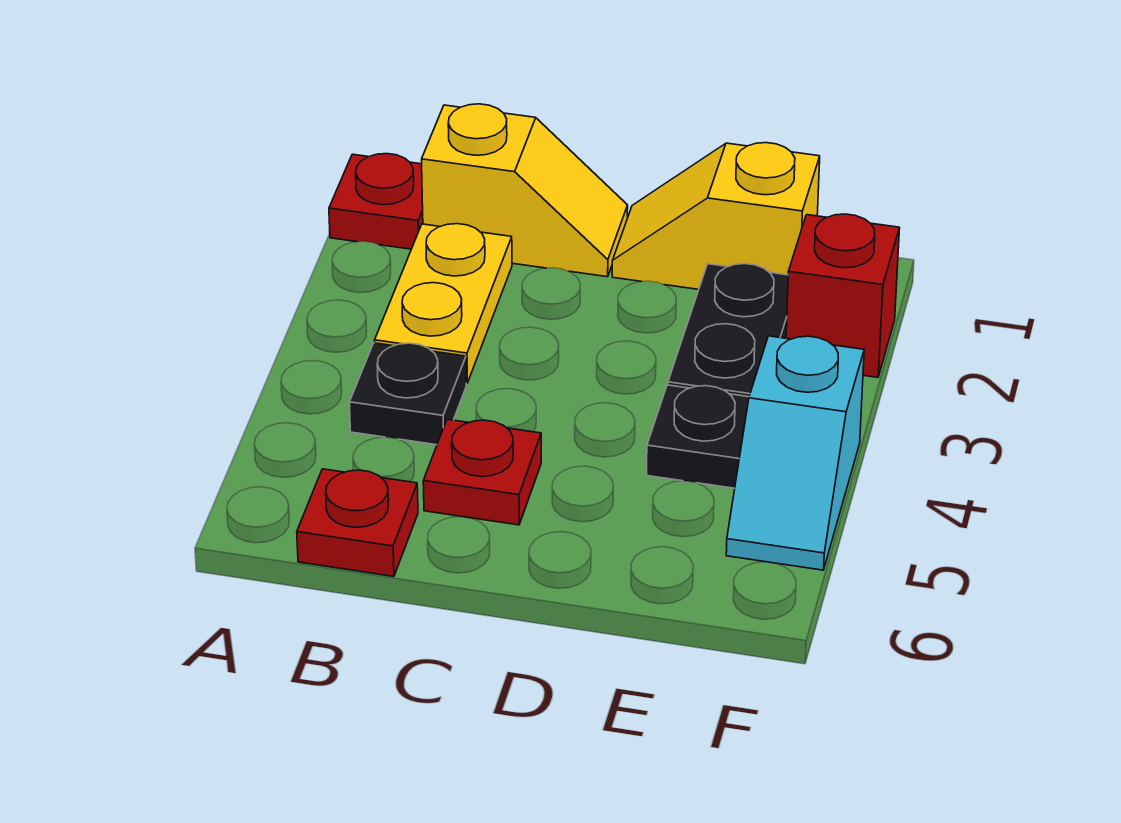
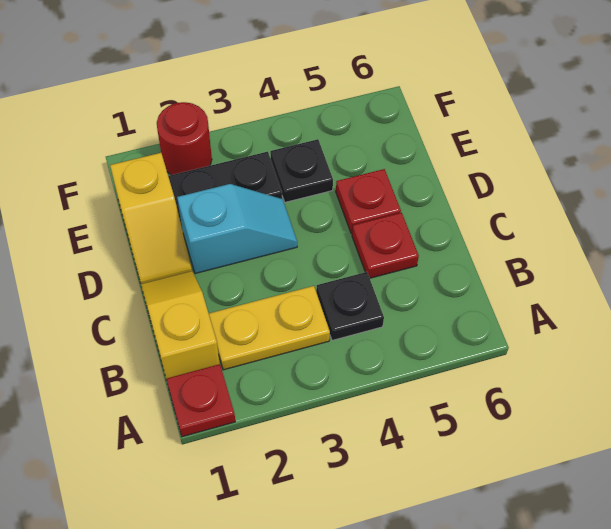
red 1x1 plate [297,469,418,576] -> red 1x1 plate moved to [336,169,401,233]
red 1x1 brick [786,214,900,377] -> red 1x1 round brick [157,102,212,175]
cyan 1x2 slope [726,336,864,570] -> cyan 1x2 slope moved to [177,184,297,274]

